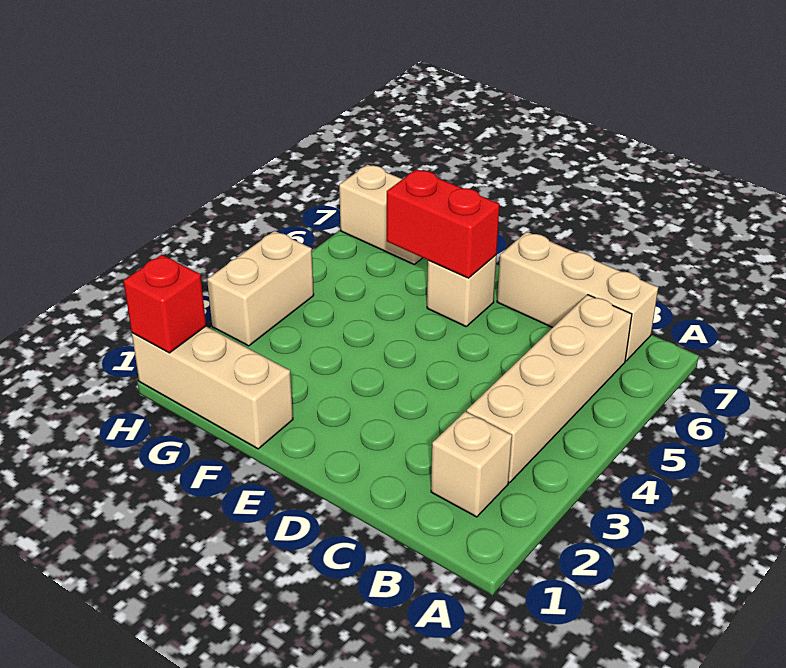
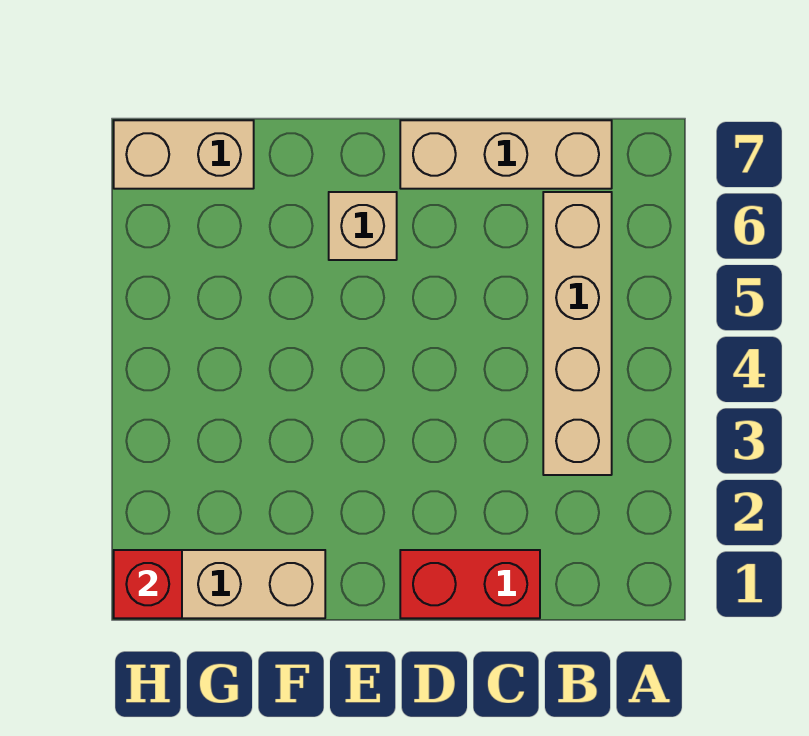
tan 1x1 brick [431,411,512,517] -> none
red 1x2 brick [387,169,500,278] -> red 1x2 brick moved to [400,550,540,618]
tan 1x2 brick [207,231,314,346] -> none

